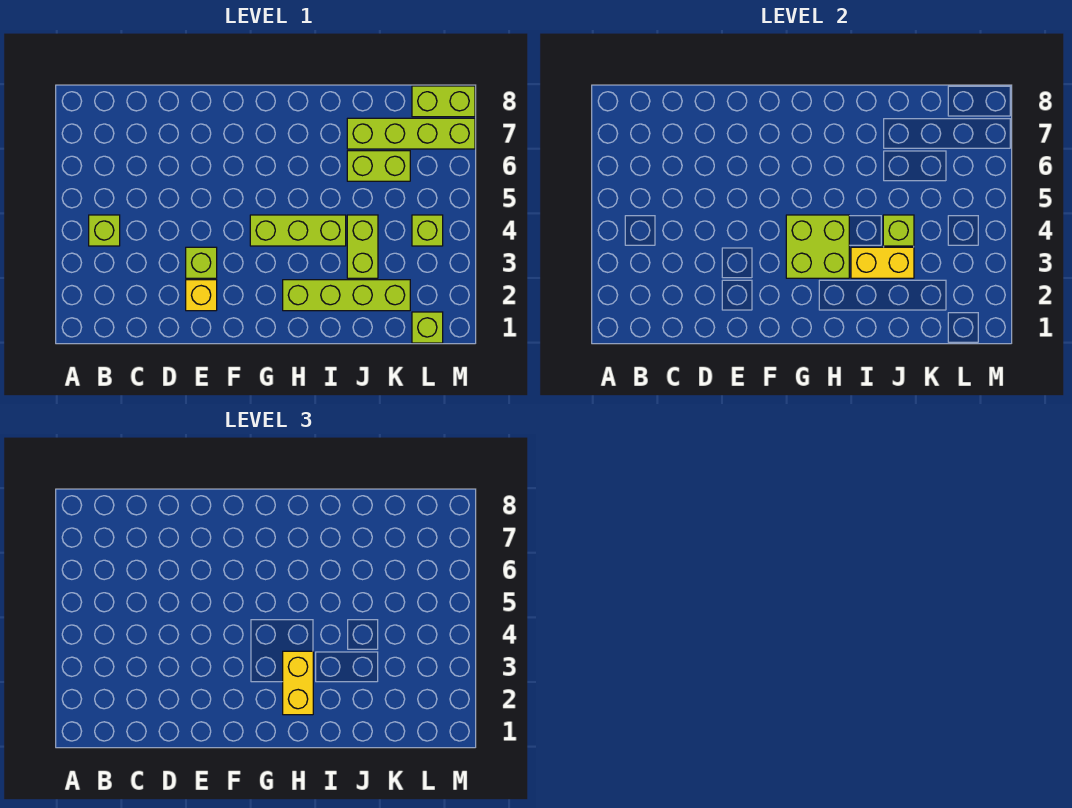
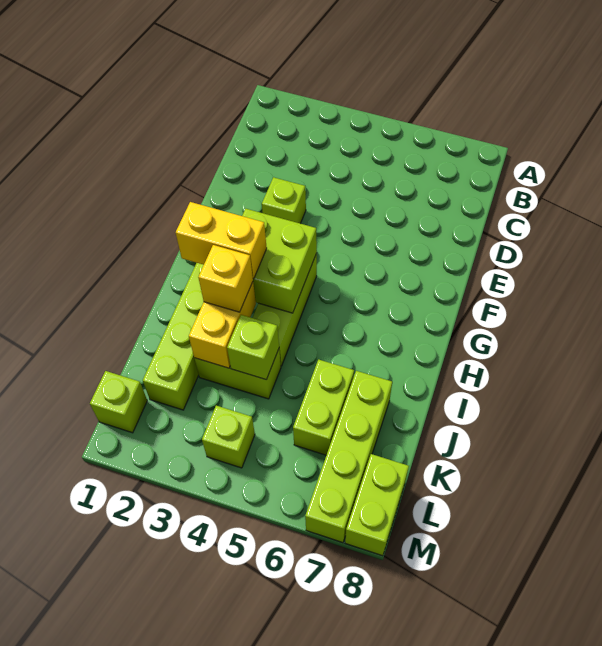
lime 1x1 brick [89,215,120,246] -> none
yellow 1x1 brick [186,280,217,311] -> yellow 1x1 brick moved to [198,245,253,312]

